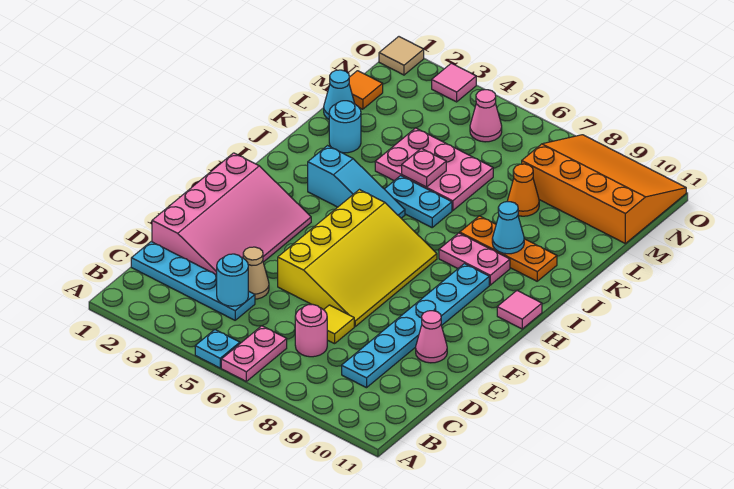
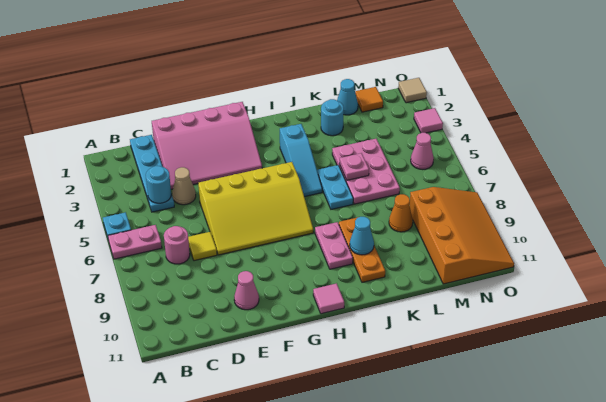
cyan 1x6 plate [342,264,489,388] -> none

